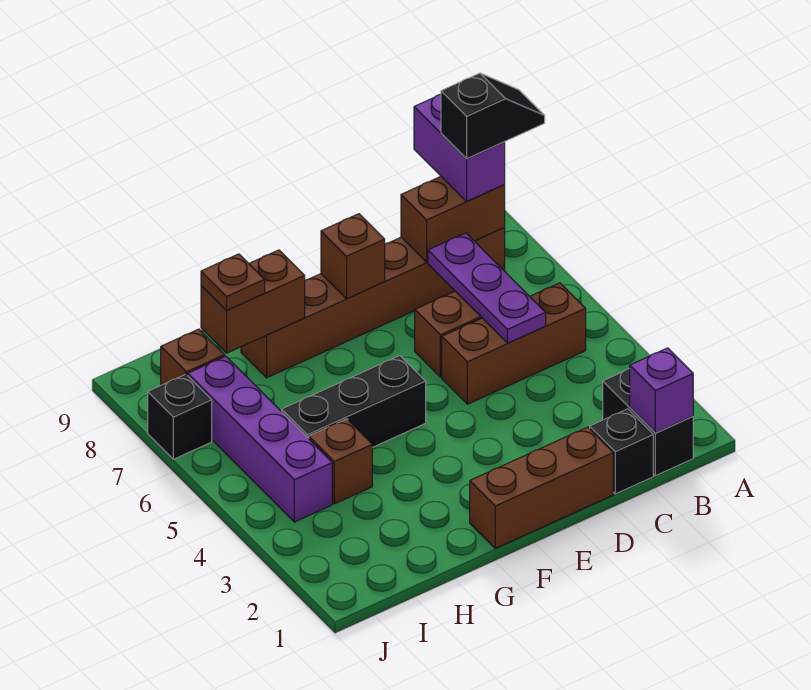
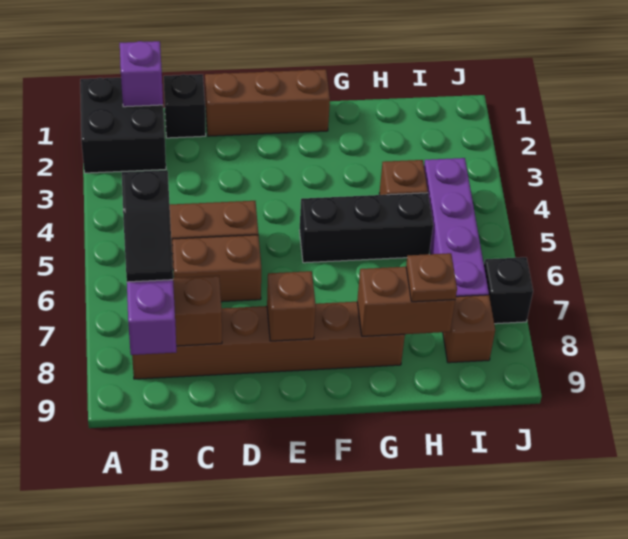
black 1x2 slope [441,73,545,159] -> black 1x2 slope turned to [122,170,173,282]
black 1x2 brick [603,369,693,476] -> black 2x2 brick [80,78,166,173]
purple 1x3 plate [428,233,546,343] -> none

